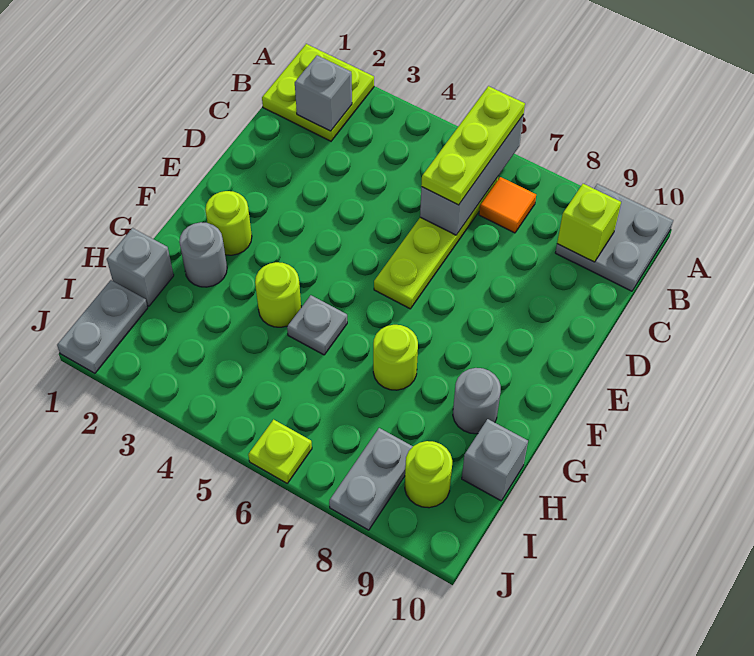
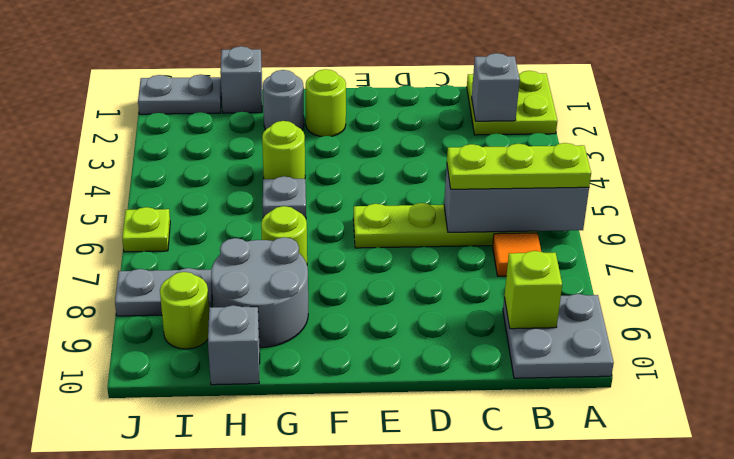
grey 1x1 round brick [453,368,501,434] -> grey 2x2 round brick [211,237,308,348]

